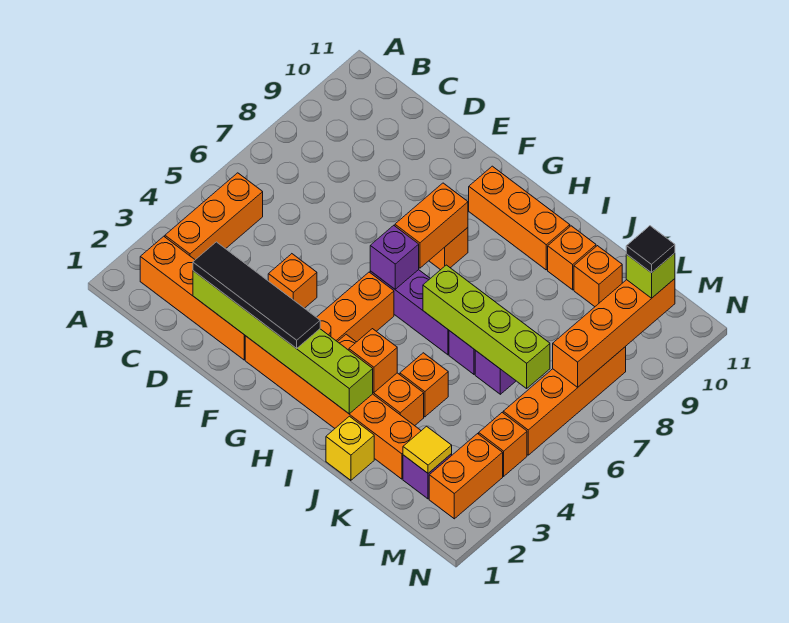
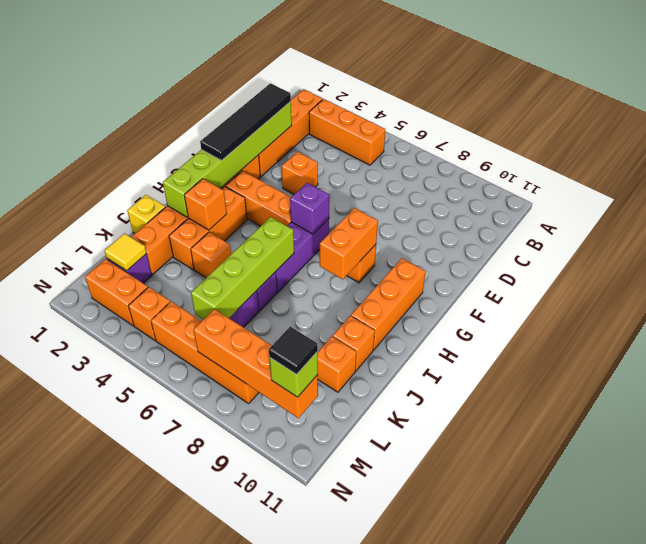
orange 1x2 brick [395,183,468,268] -> orange 1x2 brick turned to [320,208,378,279]

